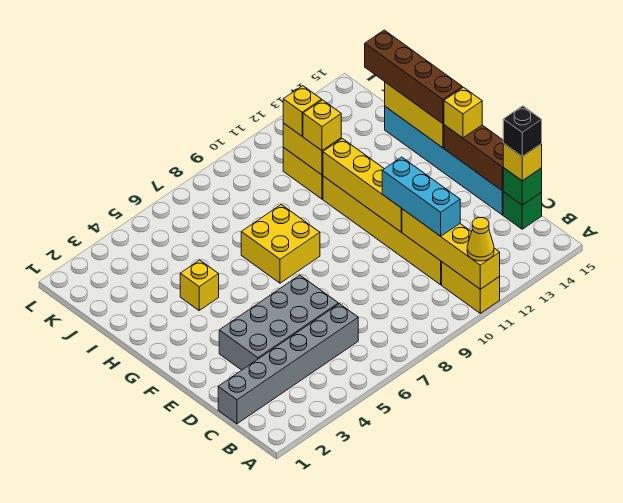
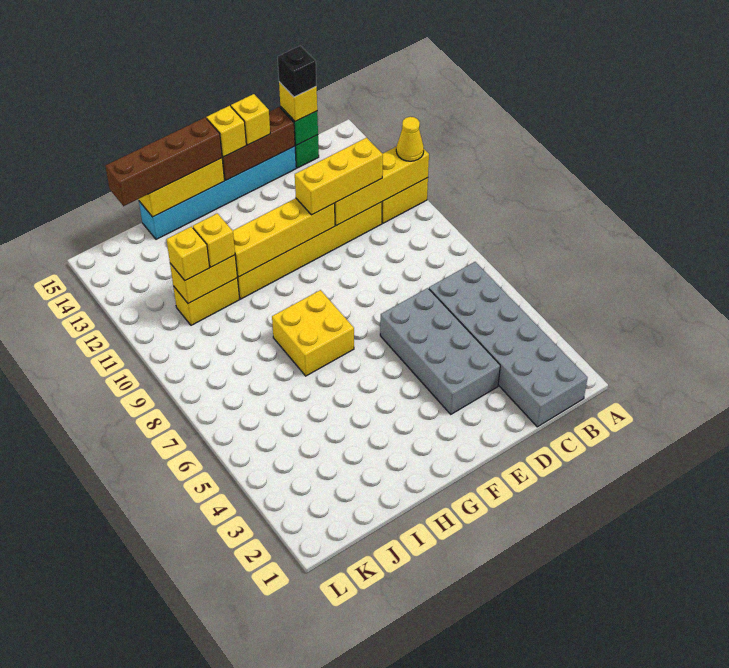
grey 1x6 brick [218,304,358,424] -> grey 2x6 brick [429,262,587,427]
cyan 1x3 brick [382,157,460,236] -> yellow 1x3 brick [295,138,383,215]
yellow 1x1 brick [180,260,219,310] -> yellow 1x1 brick moved to [231,94,270,145]

